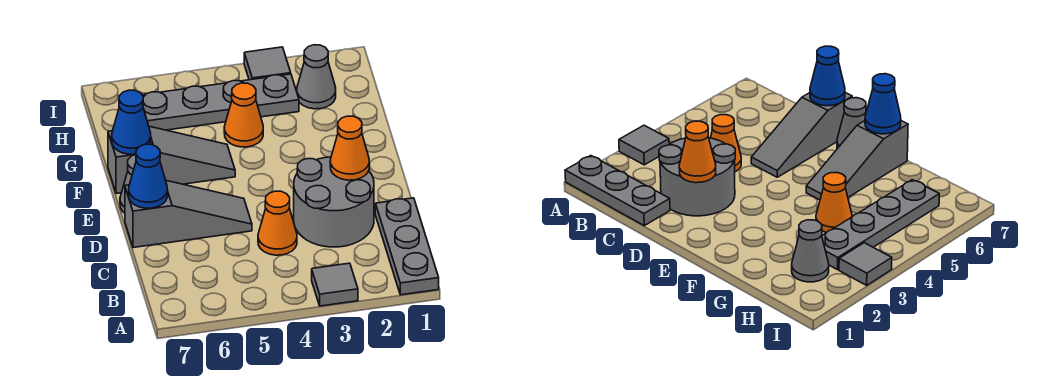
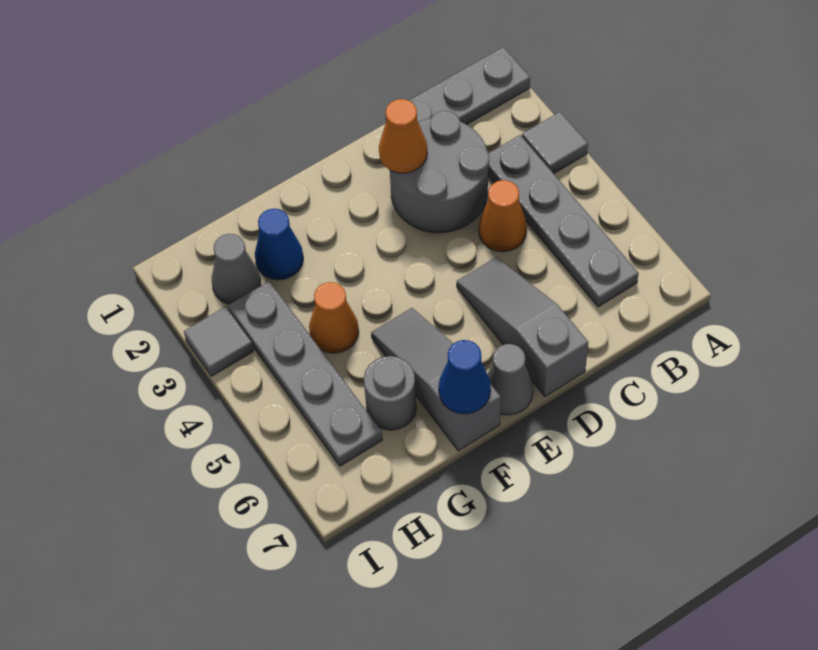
none -> grey 1x4 plate [488,135,639,307]
blue 1x1 cone [129,144,168,208] -> blue 1x1 cone moved to [255,209,303,280]
none -> grey 1x1 round brick [364,356,416,430]

